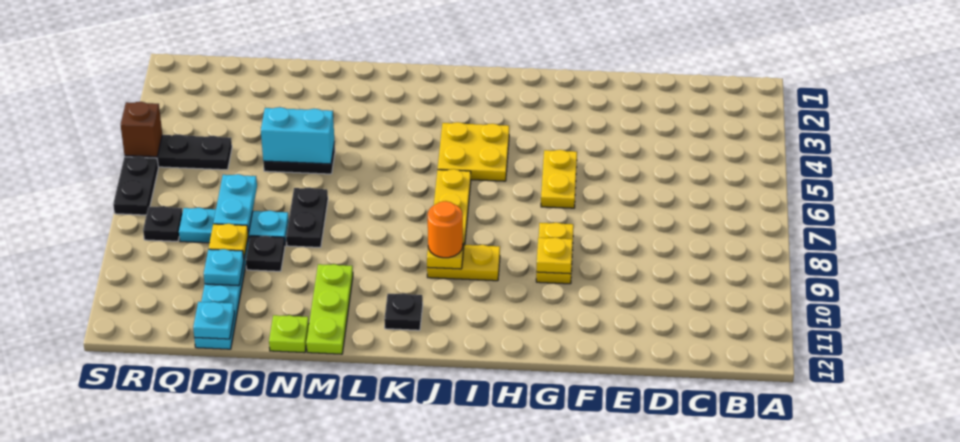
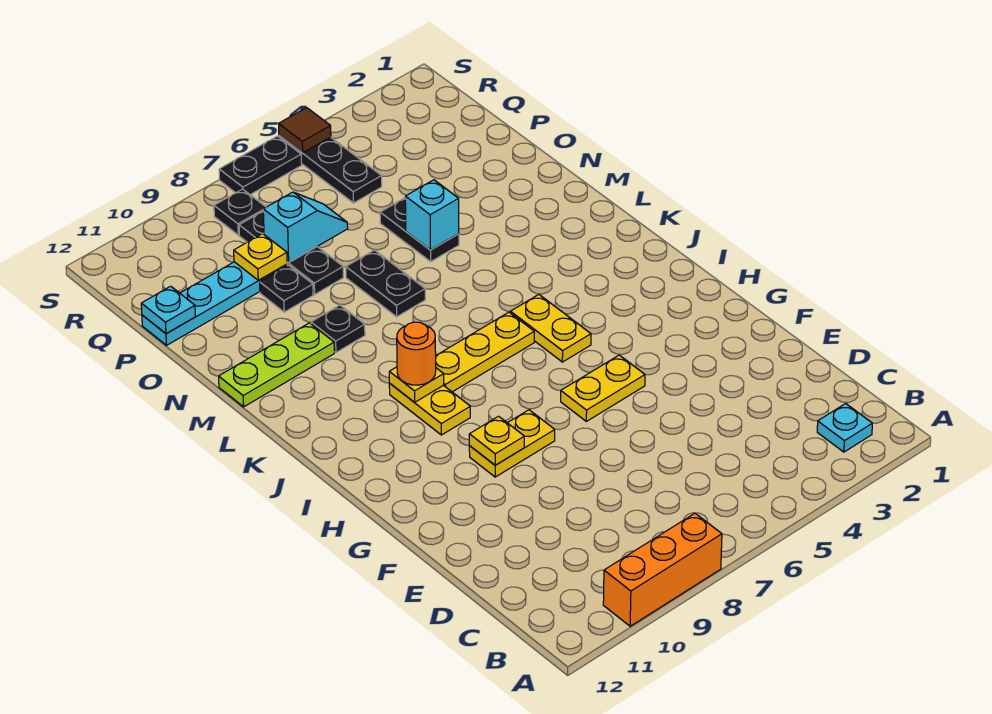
none -> orange 1x3 brick [603,513,722,626]
yellow 2x2 plate [438,122,509,181] -> yellow 1x2 plate [510,295,591,362]
black 1x1 plate [384,294,423,330] -> black 1x1 plate moved to [311,305,365,352]
cyan 1x2 brick [261,107,335,164] -> cyan 1x1 brick [405,180,459,250]
black 1x2 plate [286,187,328,248] -> black 1x2 plate turned to [346,250,425,317]
lime 1x1 plate [269,315,309,353] -> none
cyan 1x3 plate [179,208,289,244] -> black 1x3 plate [239,211,343,294]
cyan 1x2 plate [213,174,257,234] -> cyan 1x2 slope [263,192,348,263]
cyan 1x1 plate [204,249,244,286] -> cyan 1x1 plate moved to [817,404,872,452]
brown 1x1 brick [121,102,162,157] -> brown 1x1 tile [279,108,331,153]

